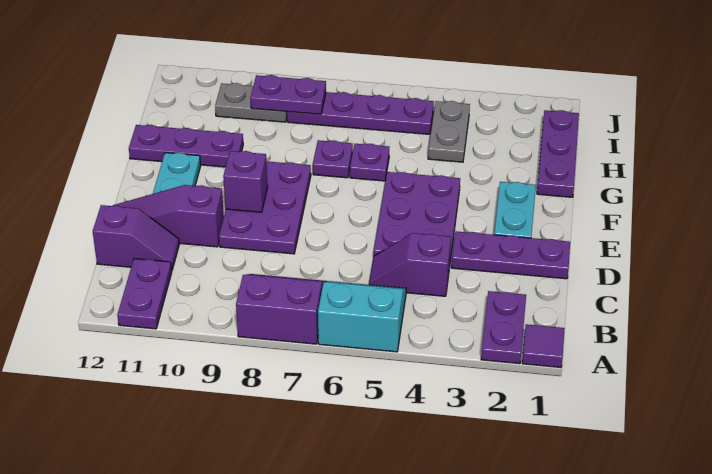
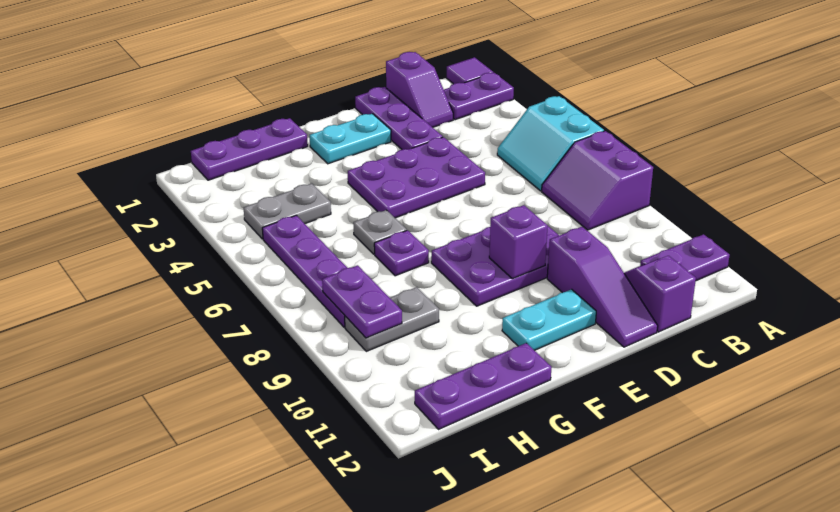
purple 1x2 slope [369,233,451,296] -> purple 1x2 slope moved to [386,52,453,127]
purple 1x1 plate [350,144,389,181] -> grey 1x1 plate [353,210,407,254]
purple 1x3 plate [129,125,243,167] -> purple 1x3 plate turned to [415,343,552,430]
grey 1x2 plate [215,83,287,122] -> grey 1x2 plate turned to [345,287,439,351]

